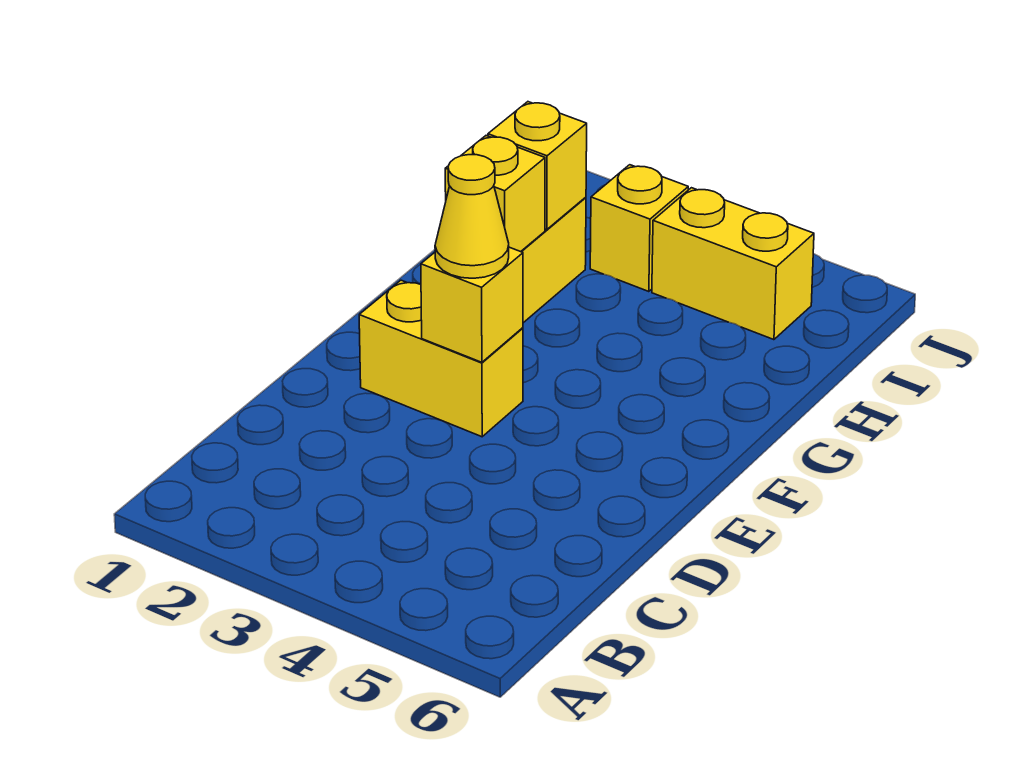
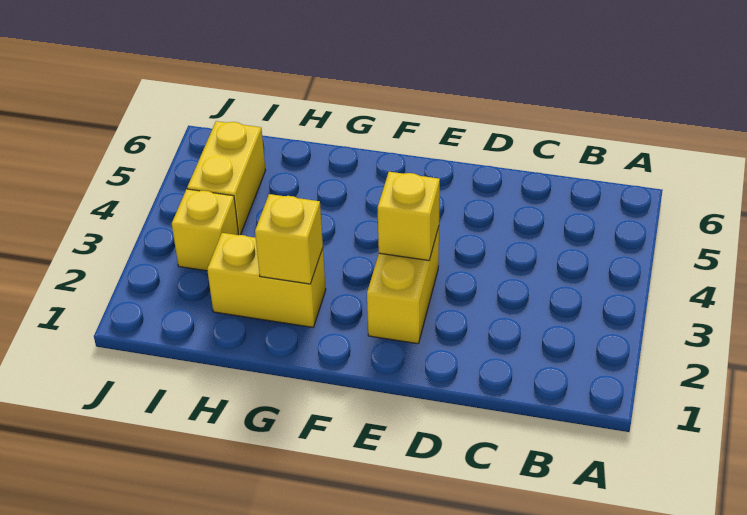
yellow 1x1 cone [435,155,509,278] -> none
yellow 1x1 brick [488,102,587,230] -> none

